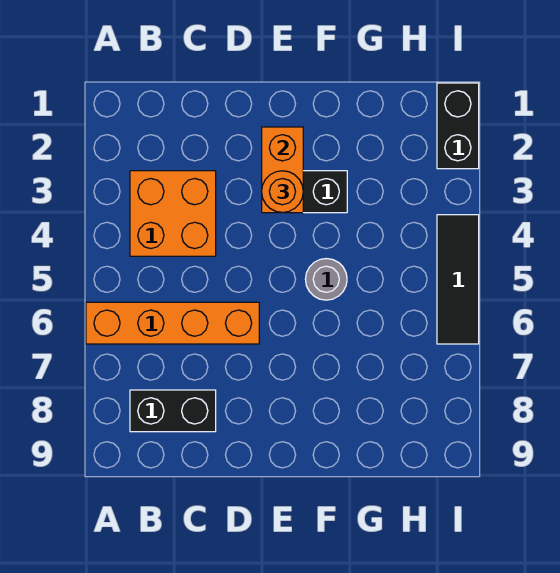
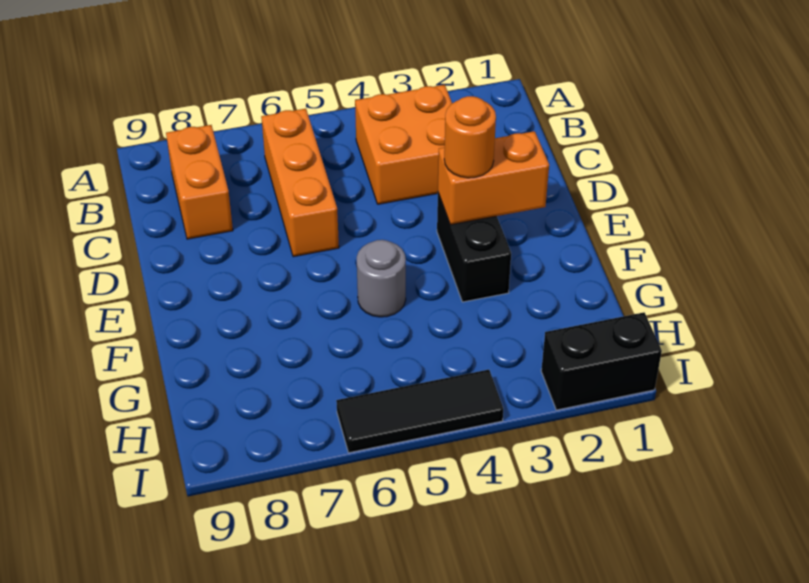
orange 1x4 brick [86,302,259,344] -> orange 1x3 brick [261,109,339,257]
black 1x2 brick [130,390,216,432] -> orange 1x2 brick [166,125,233,239]

